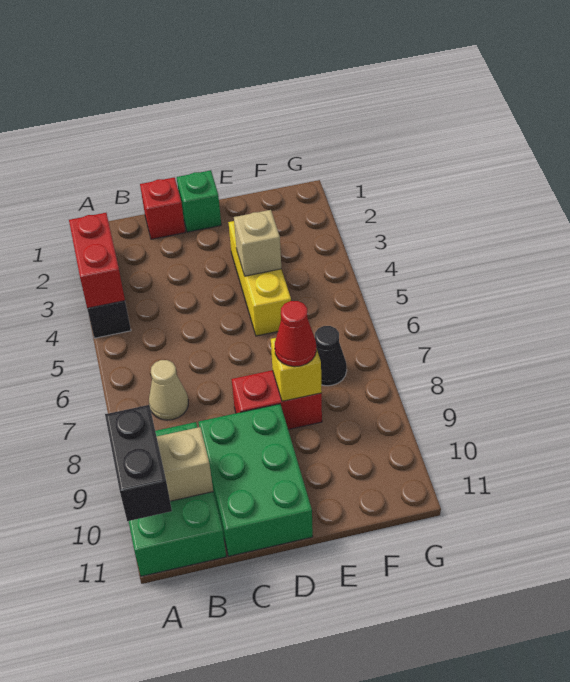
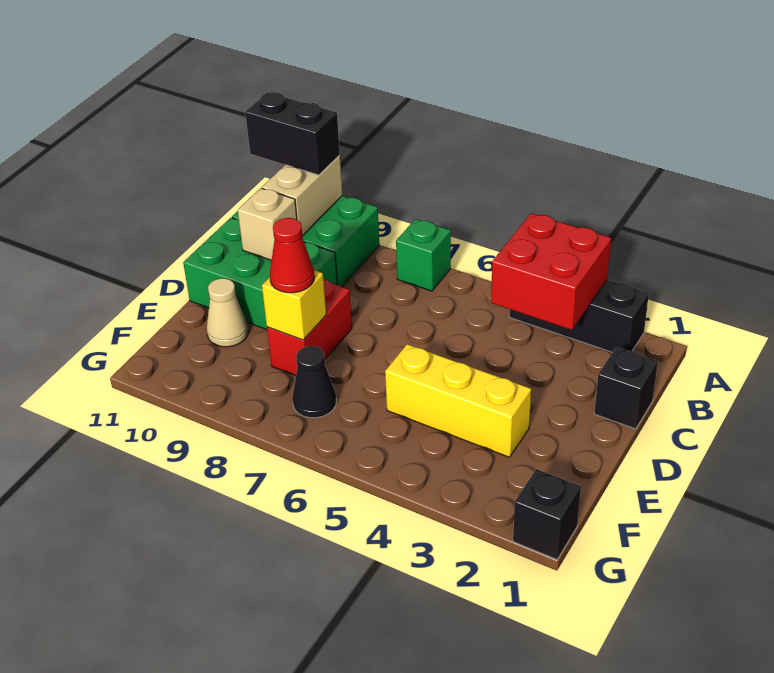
red 1x2 brick [69,213,125,308] -> red 2x2 brick [491,213,611,330]
tan 1x1 cone [149,360,188,420] -> tan 1x1 cone moved to [207,278,248,347]
red 1x1 brick [140,177,185,239] -> black 1x1 brick [594,347,658,429]
green 1x1 brick [177,170,221,232] -> green 1x1 brick moved to [396,219,451,291]
tan 1x1 brick [234,210,281,276] -> tan 1x1 brick moved to [238,188,297,260]
none -> black 1x1 brick [513,469,581,559]

